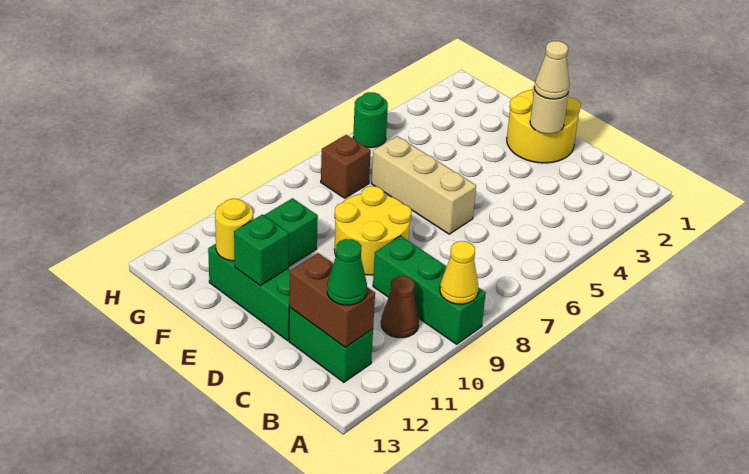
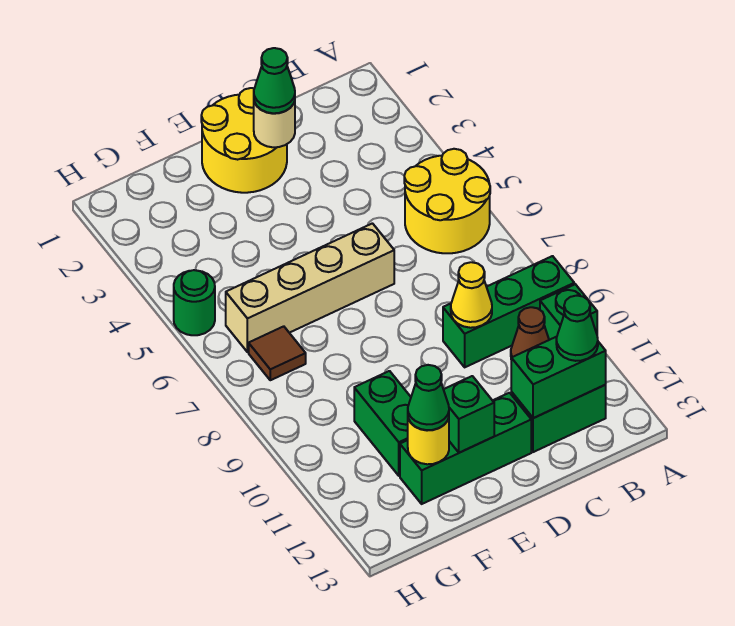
yellow 1x1 cone [440,241,479,304] -> yellow 1x1 cone moved to [451,262,492,328]
none -> green 1x1 brick [540,284,597,340]
brown 1x2 brick [289,253,375,347] -> green 1x2 brick [511,337,606,418]
tan 1x1 cone [534,41,569,99] -> green 1x1 cone [254,48,295,113]
tan 1x3 brick [371,136,476,234] -> tan 1x4 brick [226,223,394,352]
yellow 2x2 round brick [334,186,411,275] -> yellow 2x2 round brick moved to [404,149,490,253]
none -> green 1x1 cone [408,365,449,430]
brown 1x1 brick [321,135,371,198] -> brown 1x1 tile [249,326,306,380]

